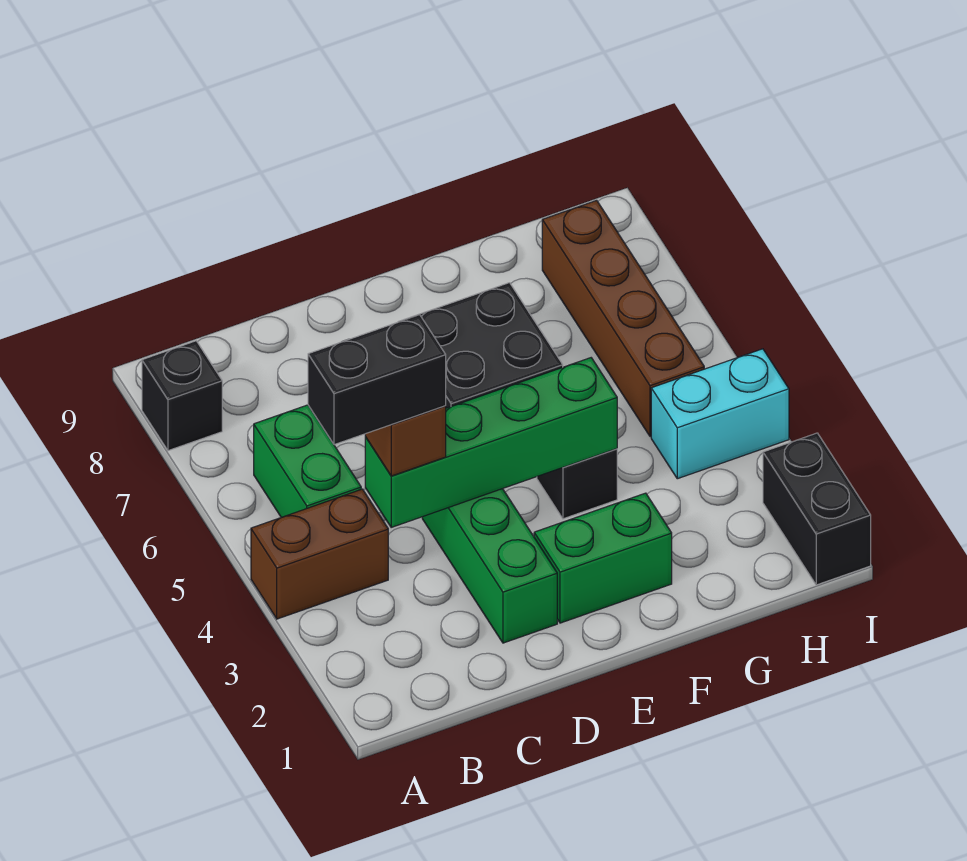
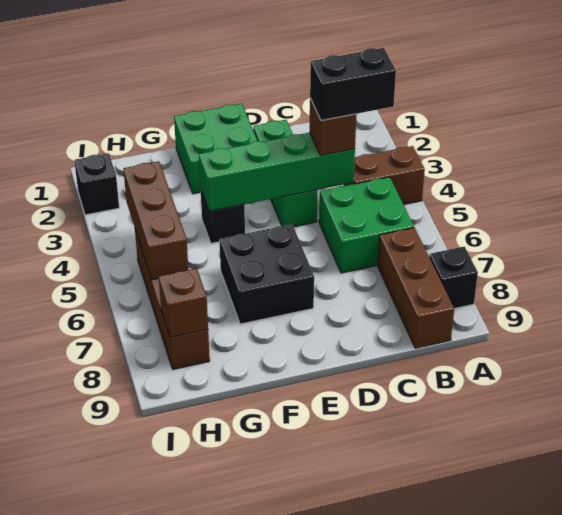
green 1x2 brick [254,405,361,517] -> green 2x2 brick [319,177,414,273]
none -> brown 1x3 brick [378,228,454,348]
green 1x2 brick [534,493,672,623] -> green 2x2 brick [174,104,258,194]
cyan 1x2 brick [651,349,789,479] -> none
none -> brown 1x3 brick [123,161,188,280]
none -> brown 1x1 brick [159,268,208,337]
black 1x2 brick [763,433,871,585] -> black 1x1 brick [74,153,119,215]

